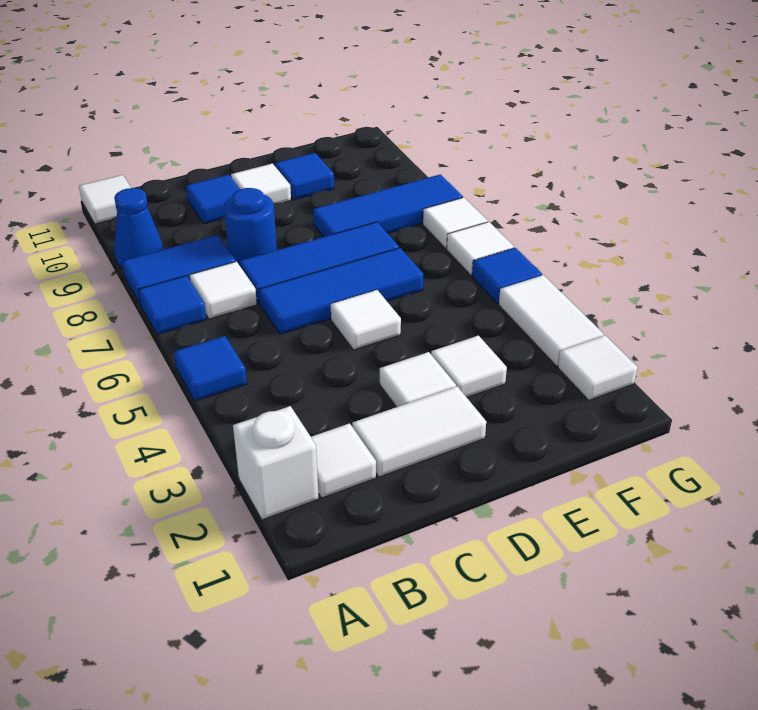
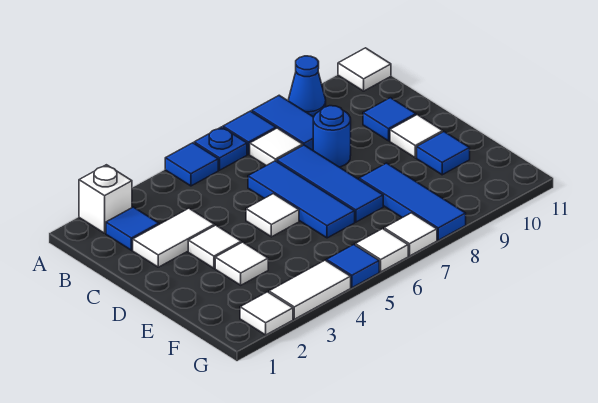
none -> blue 1x1 plate [194,127,247,170]
white 1x1 tile [311,423,376,498] -> blue 1x1 tile [106,207,159,250]
white 1x2 tile [352,387,486,477] -> white 1x2 tile turned to [133,208,215,267]

